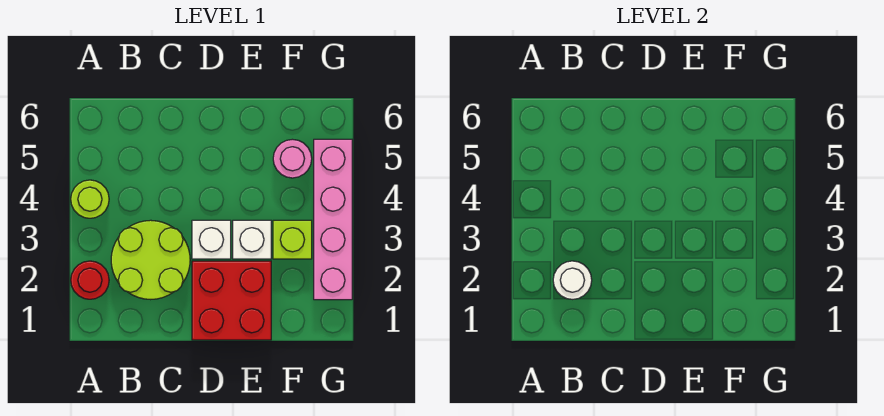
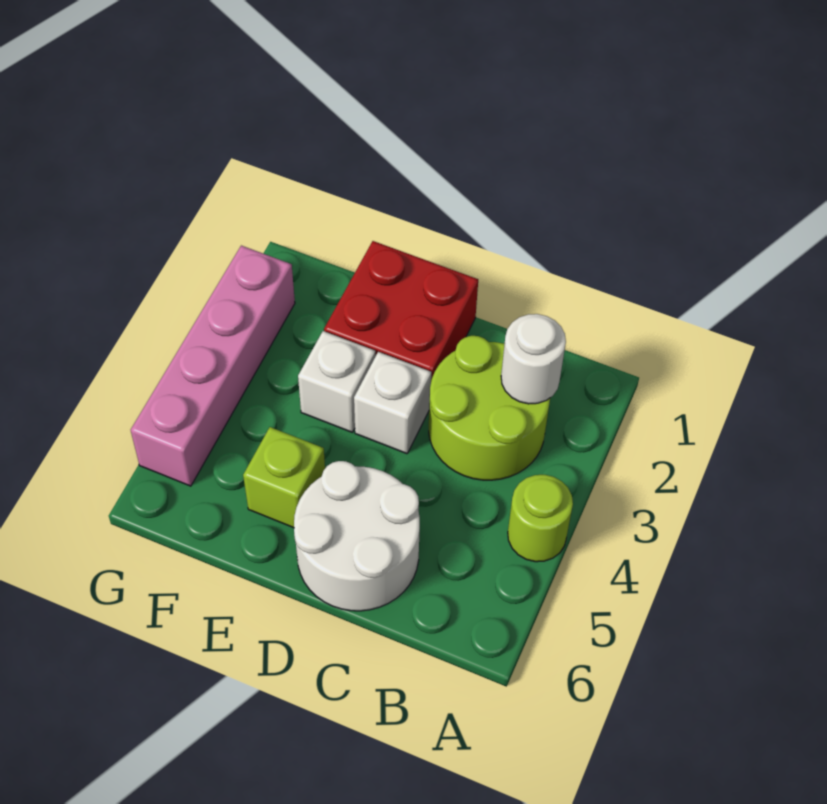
red 1x1 round brick [71,261,109,299] -> none
none -> white 2x2 round brick [294,461,420,611]
lime 1x1 brick [273,220,312,259] -> lime 1x1 brick moved to [243,427,325,528]
pink 1x1 round brick [273,139,312,178] -> none

